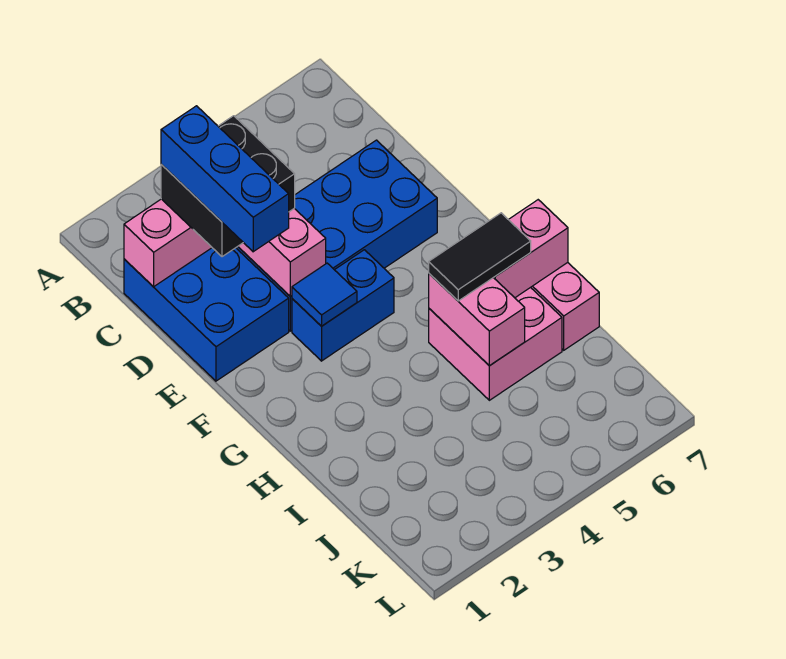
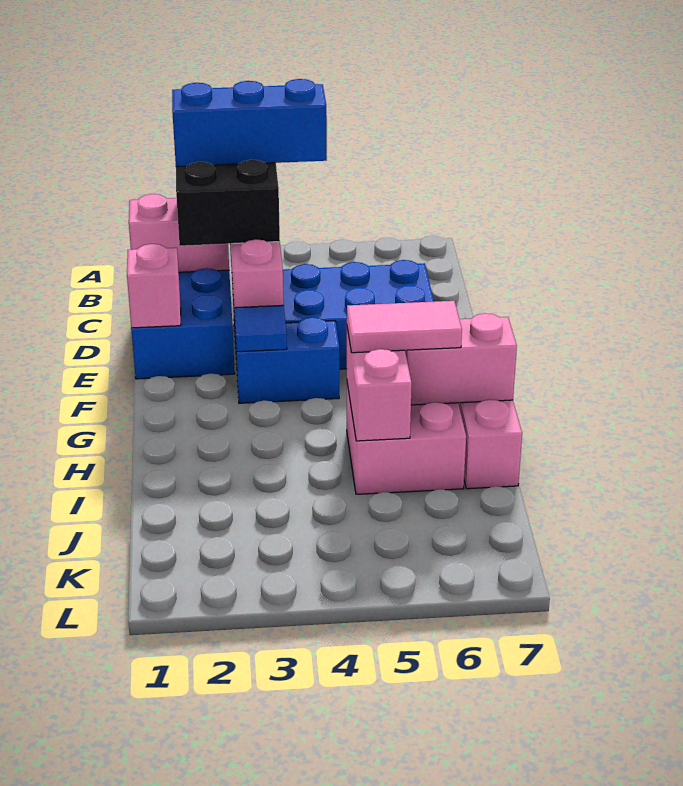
blue 1x3 brick [161,106,289,252] -> blue 1x3 brick turned to [172,79,327,167]
none -> pink 1x1 brick [127,244,181,328]
black 1x2 tile [429,213,531,301] -> pink 1x2 tile [347,301,462,353]

